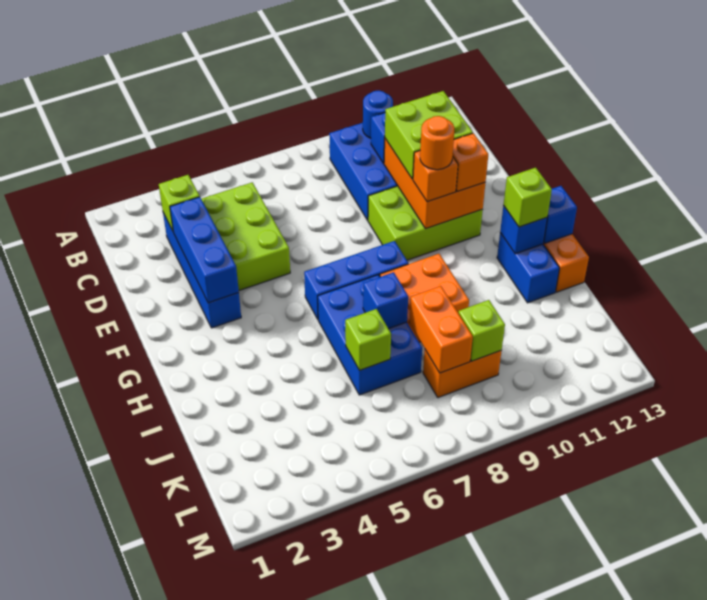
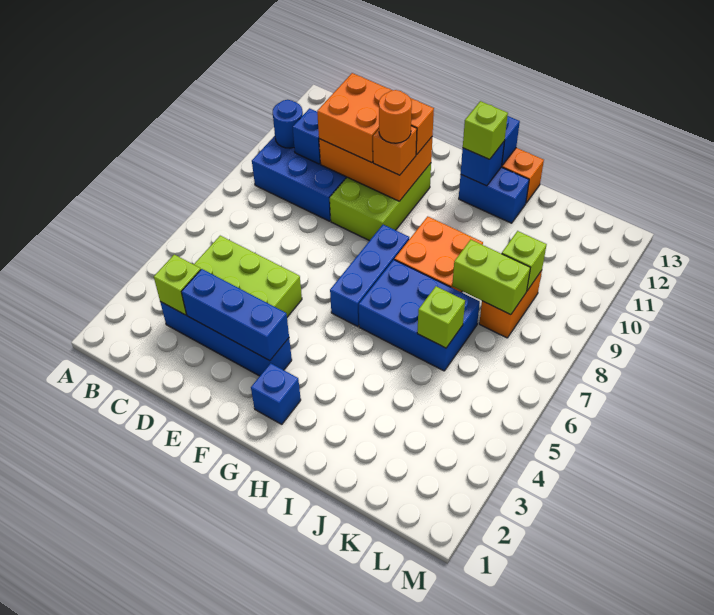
lime 2x2 brick [385,91,473,179] -> orange 2x2 brick [317,73,392,163]
blue 1x1 brick [363,272,408,329] -> blue 1x1 brick moved to [251,363,301,424]
orange 1x2 brick [409,286,473,373] -> lime 1x2 brick [452,240,530,315]

